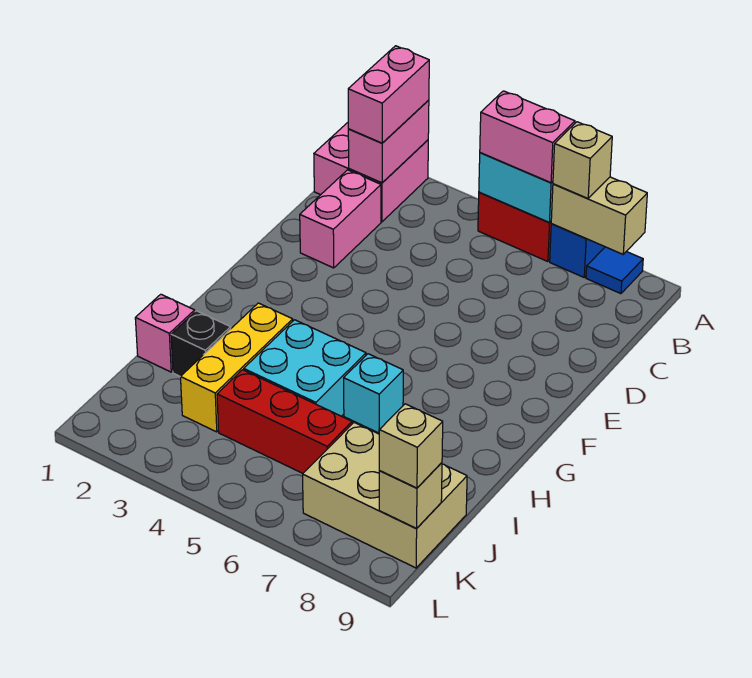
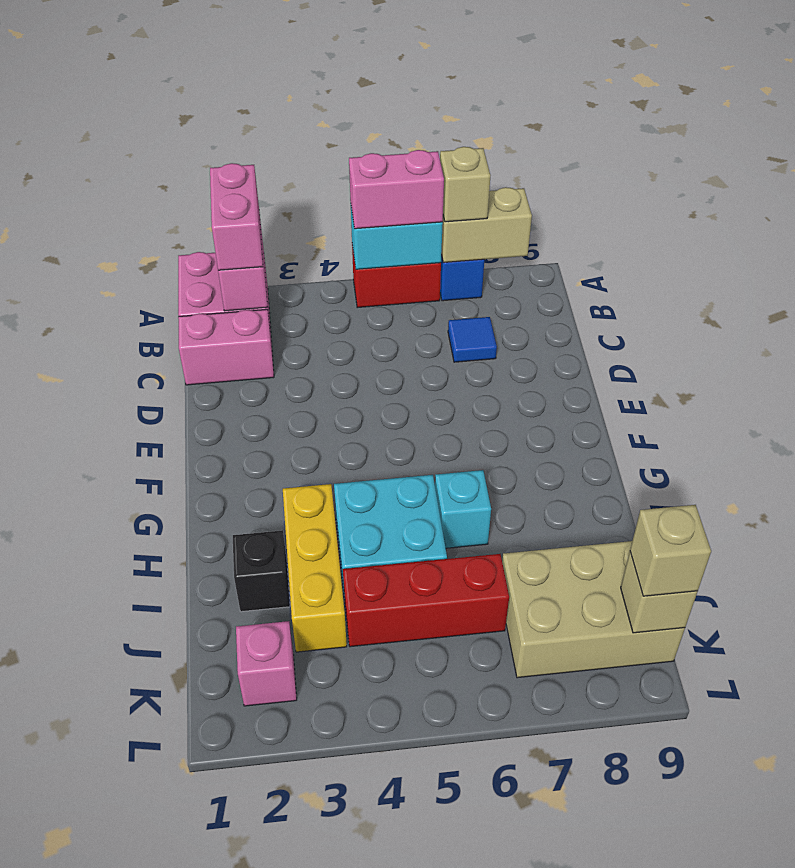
blue 1x1 tile [586,247,643,294] -> blue 1x1 tile moved to [448,317,497,362]
pink 1x2 brick [300,170,381,268] -> pink 1x2 brick turned to [178,309,274,385]
pink 1x1 brick [135,294,195,372] -> pink 1x1 brick moved to [236,621,297,706]

